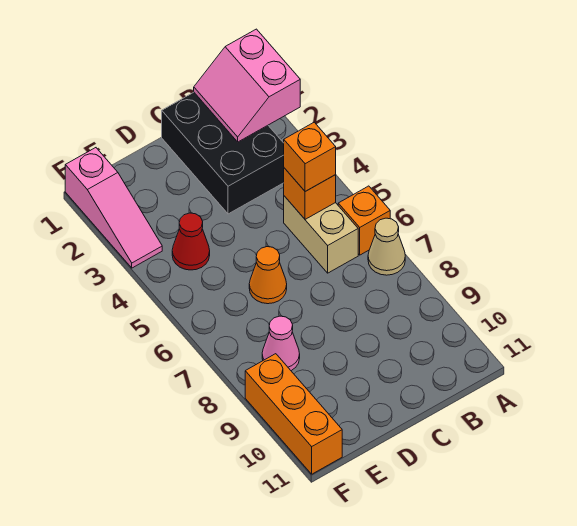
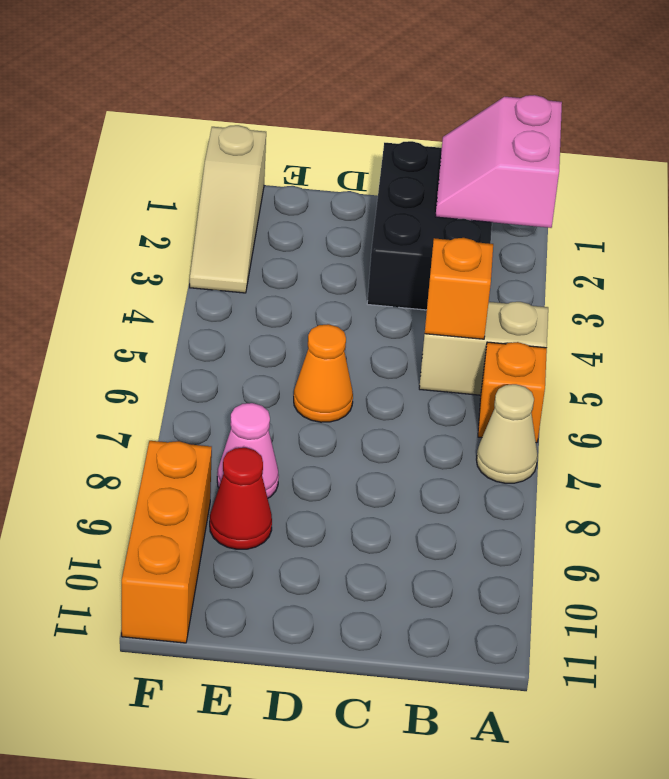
tan 1x2 brick [284,196,358,273] -> tan 1x2 brick turned to [419,302,548,395]
orange 1x1 brick [284,122,336,192] -> none
red 1x1 cone [172,213,210,270] -> red 1x1 cone moved to [210,448,272,549]
pink 1x3 slope [65,148,162,268] -> tan 1x3 slope [190,125,266,293]

